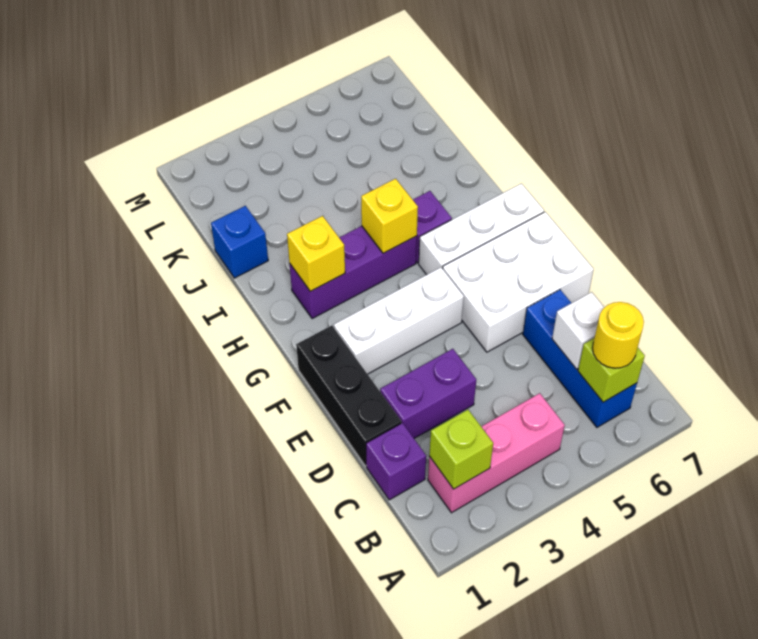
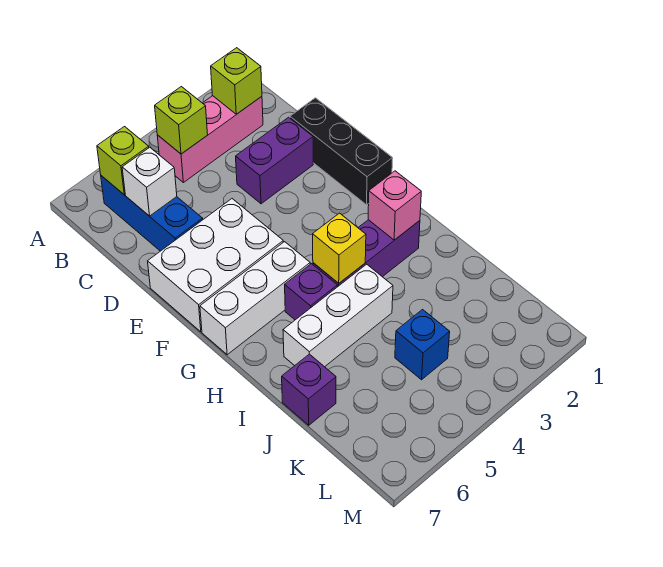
none -> lime 1x1 brick [155,87,208,154]
yellow 1x1 round brick [592,302,644,368] -> none
purple 1x1 brick [366,423,426,500] -> purple 1x1 brick moved to [282,354,336,425]
white 1x3 brick [334,267,464,374] -> white 1x3 brick moved to [283,264,393,367]
yellow 1x1 brick [287,216,345,291] -> pink 1x1 brick [368,171,421,240]
blue 1x1 brick [211,206,268,278] -> blue 1x1 brick moved to [395,310,450,380]

